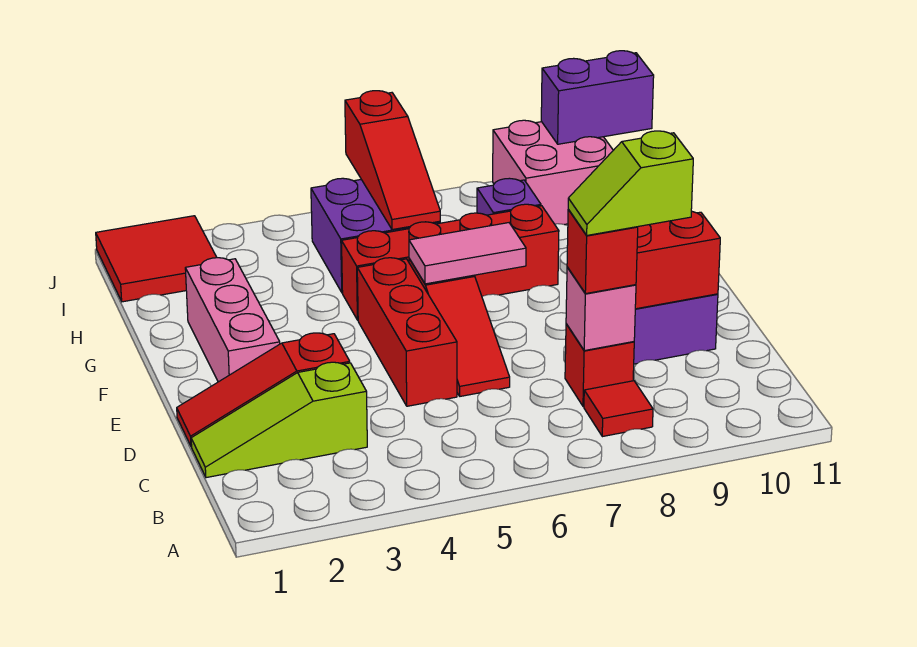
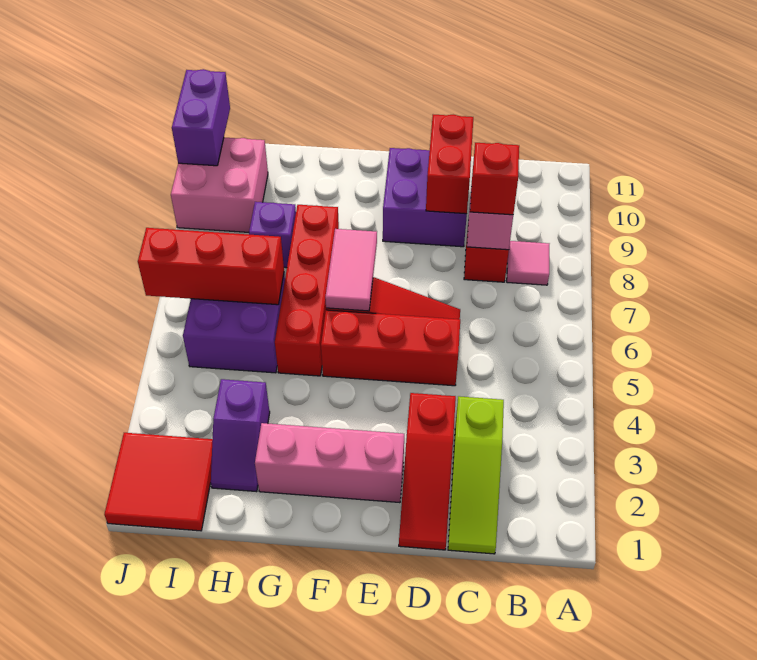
red 1x1 tile [584,381,653,437] -> pink 1x1 tile [507,241,549,285]
lime 1x2 slope [568,131,693,235] -> none
none -> purple 1x2 slope [211,379,270,492]
red 1x3 slope [345,91,440,230] -> red 1x3 brick [138,228,284,305]

